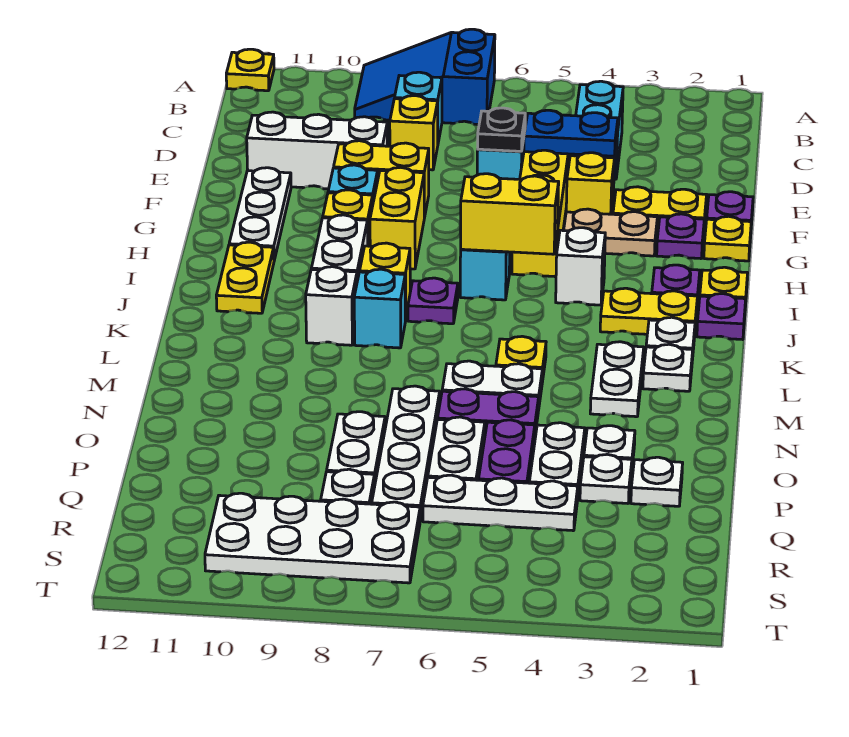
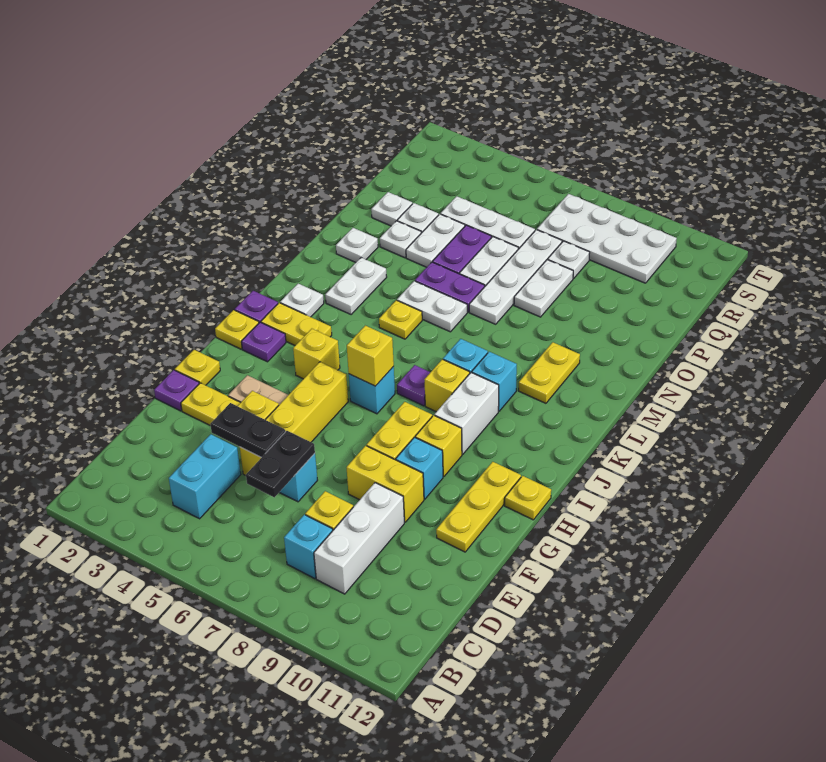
blue 2x3 slope [355,29,495,125] -> none
yellow 1x1 plate [226,49,274,91] -> yellow 1x1 plate moved to [505,476,551,520]
blue 1x2 plate [524,110,618,156] -> black 1x2 plate [210,403,286,458]
black 1x1 plate [478,108,525,151] -> black 1x2 plate [246,431,315,497]
white 1x3 brick [247,112,387,189] -> white 1x3 brick turned to [314,483,404,594]
white 1x3 plate [229,168,291,260] -> yellow 1x3 plate [436,462,521,552]
purple 1x1 plate [657,214,704,259] -> none
white 1x1 brick [556,228,605,305] -> yellow 1x1 brick [293,329,340,379]
yellow 1x2 brick [461,174,559,254] -> yellow 1x1 brick [347,326,394,386]
yellow 1x2 plate [216,242,274,313] -> yellow 1x2 plate moved to [519,342,580,403]
white 1x1 brick [306,267,357,345] -> cyan 1x1 brick [472,351,517,411]
white 1x1 plate [643,344,693,391] -> white 1x1 plate moved to [336,228,378,262]

